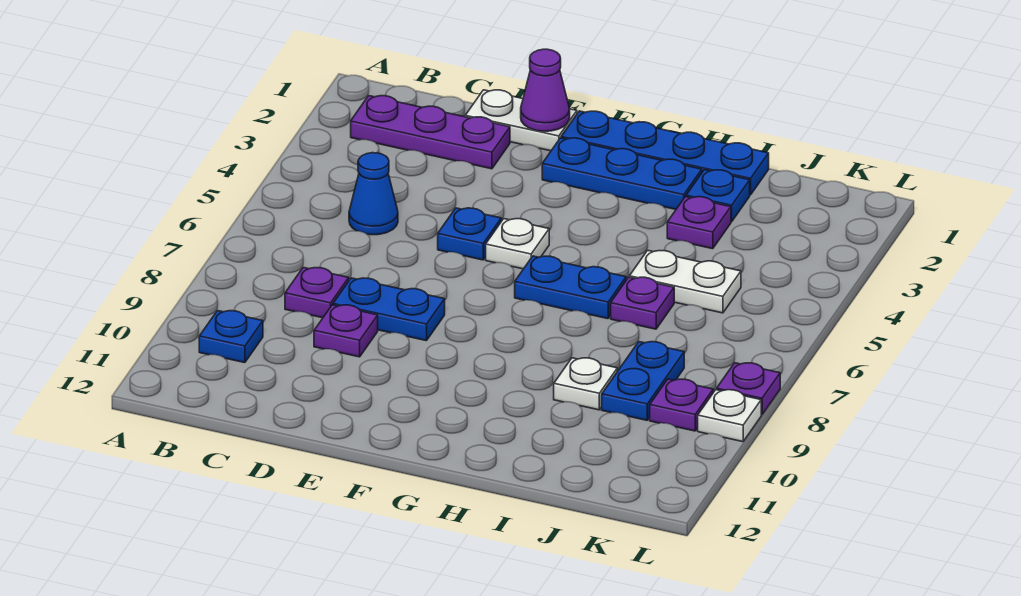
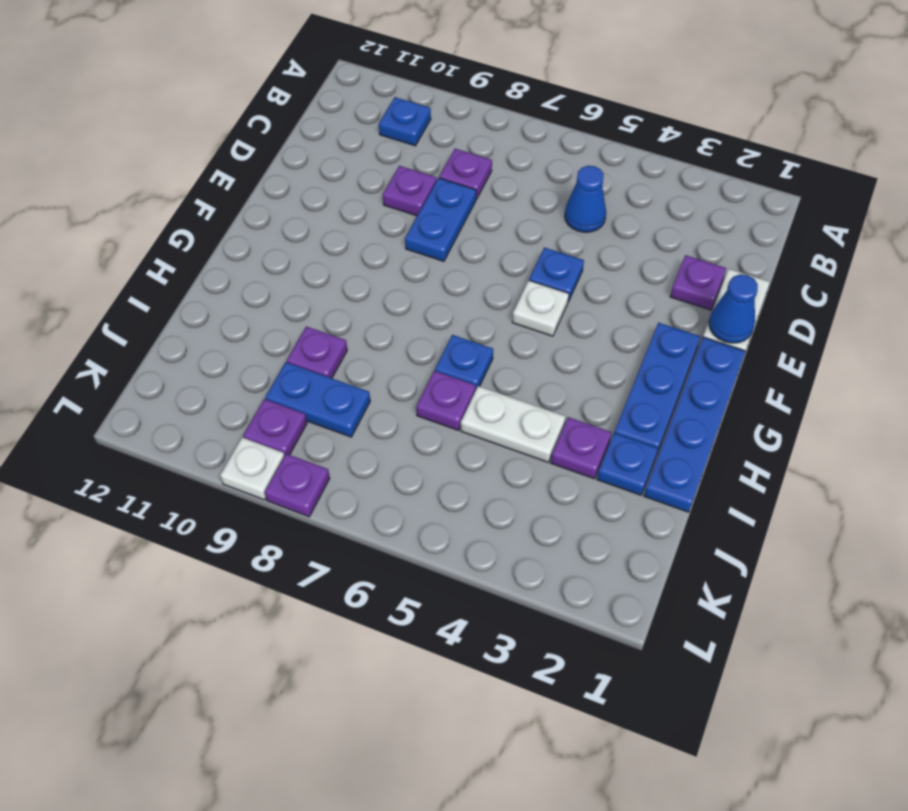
purple 1x3 plate [351,96,510,169] -> purple 1x1 plate [670,255,726,310]
purple 1x1 cone [521,49,570,131] -> blue 1x1 cone [709,274,758,343]
blue 1x2 plate [515,256,626,319] -> blue 1x1 plate [435,335,493,389]
white 1x2 plate [629,250,741,313] -> white 1x2 plate turned to [461,386,566,462]
white 1x1 plate [554,358,617,410] -> purple 1x1 plate [287,326,347,378]

